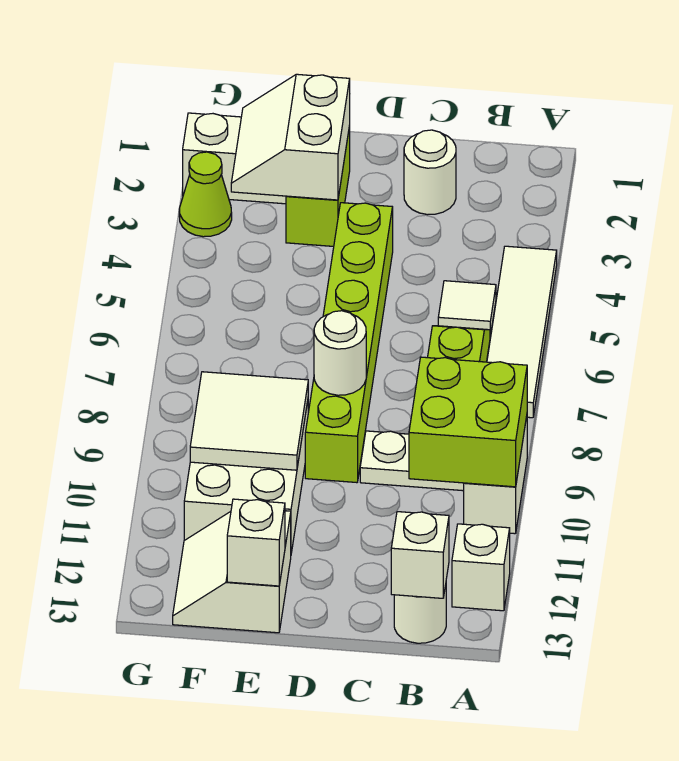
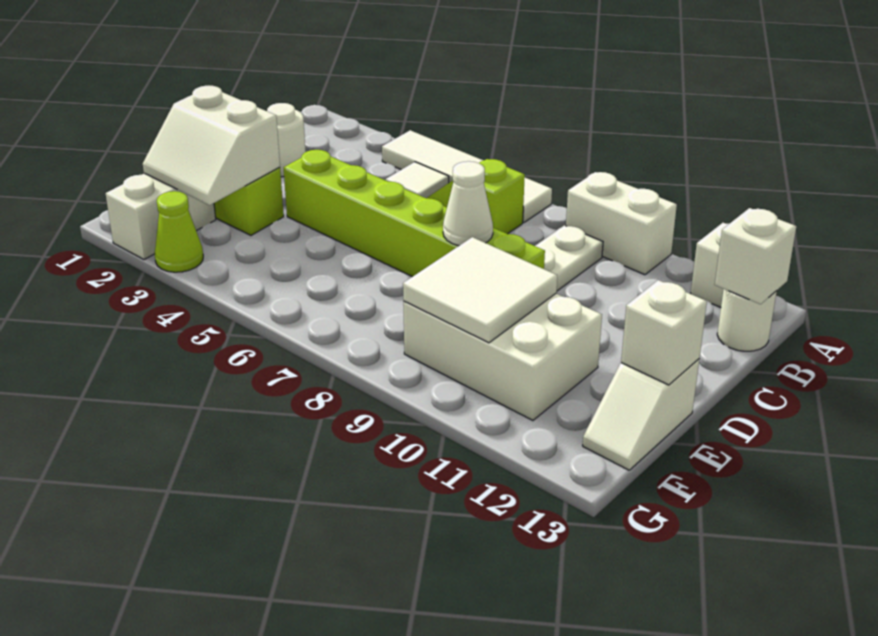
lime 2x2 brick [409,357,527,487] -> none
white 1x1 round brick [314,311,366,395] -> white 1x1 cone [443,161,493,246]
white 2x2 slope [173,511,291,633] -> white 1x2 slope [583,359,699,470]

